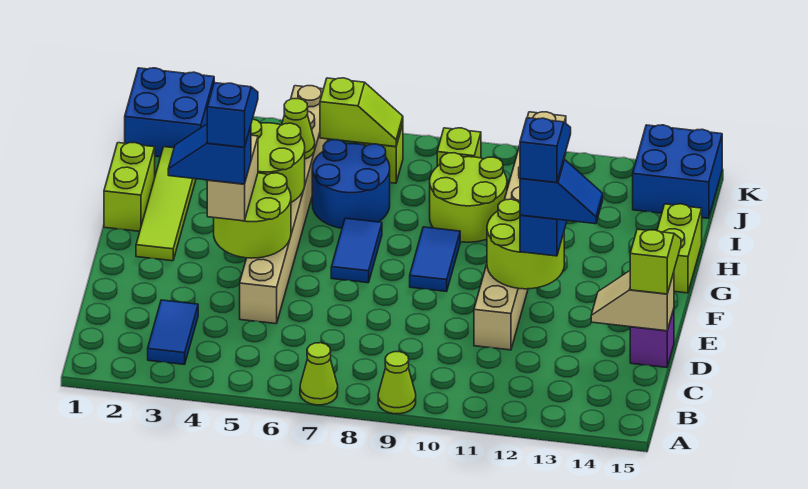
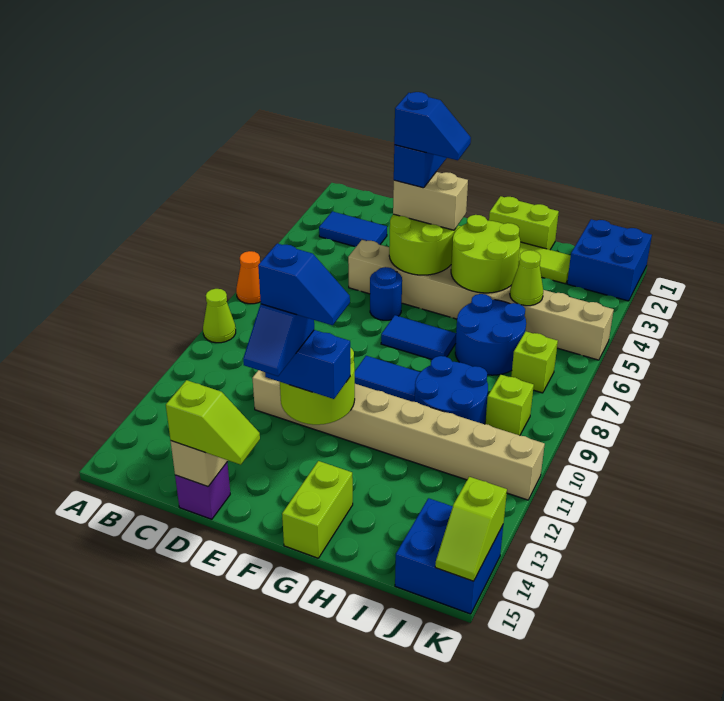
lime 1x1 cone [300,343,338,405] -> orange 1x1 cone [236,251,261,304]
none -> blue 1x1 round brick [370,267,402,320]
lime 1x2 brick [657,204,702,293] -> lime 1x2 brick turned to [282,461,353,558]
lime 2x2 round brick [430,153,507,242] -> blue 2x2 round brick [415,356,488,424]
lime 1x2 slope [320,78,403,147] -> lime 1x2 slope moved to [435,477,507,581]

